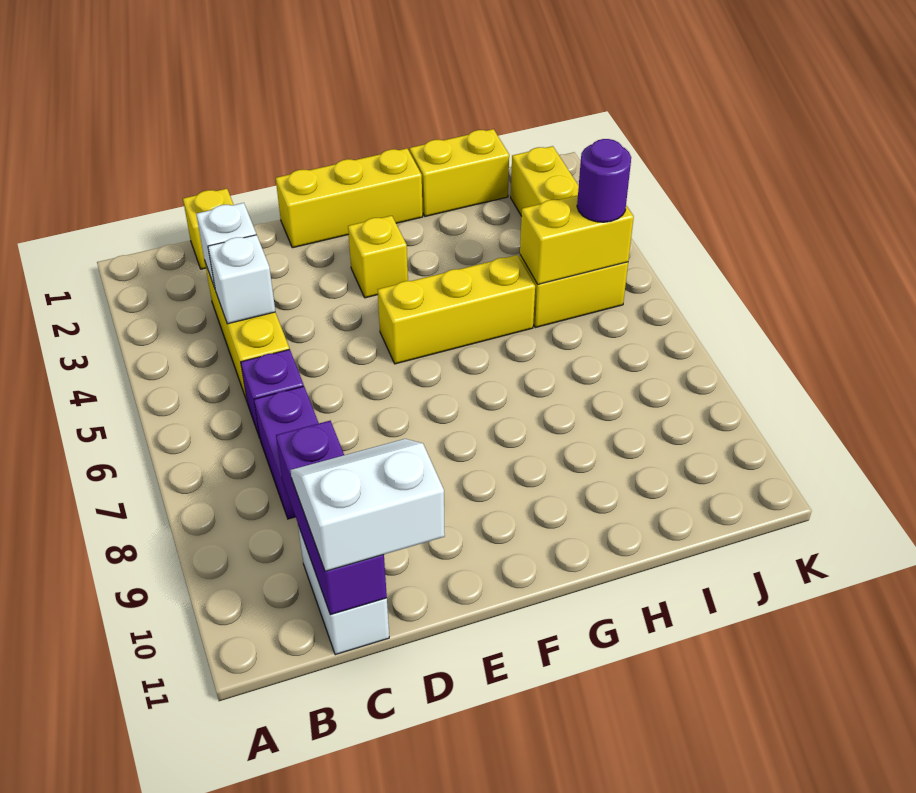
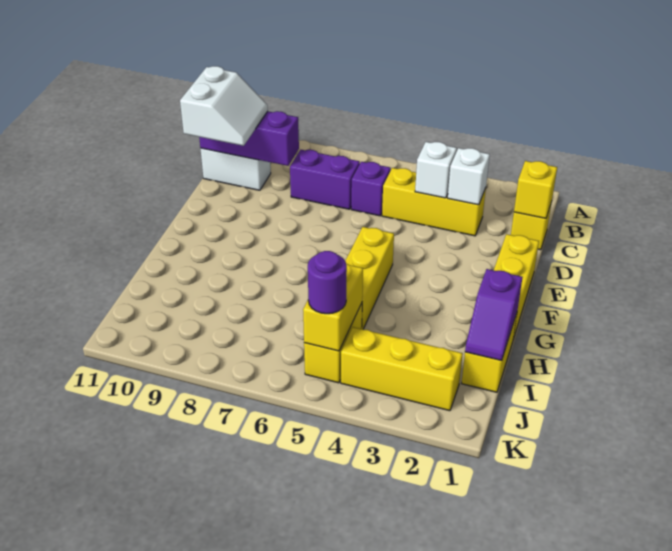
yellow 1x1 brick [348,216,408,298] -> yellow 1x1 brick moved to [514,161,557,218]
none -> purple 1x2 slope [465,269,522,361]

